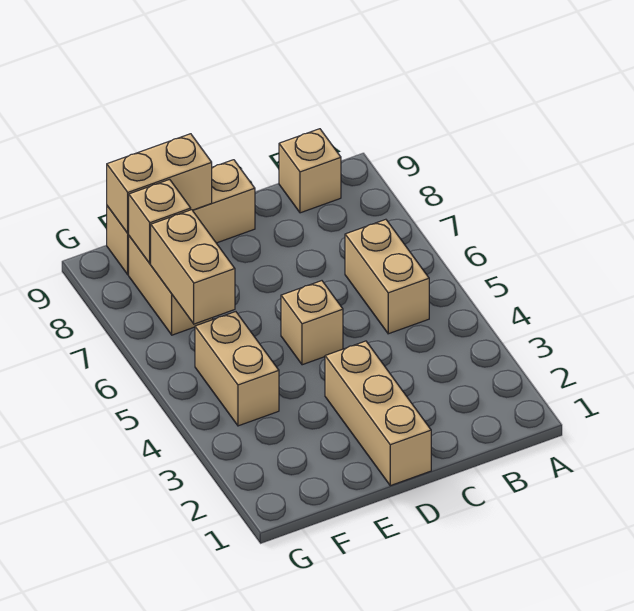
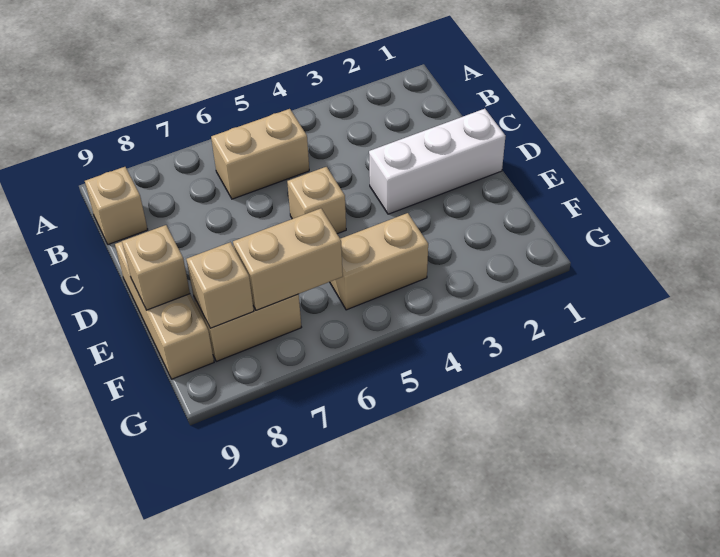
tan 1x3 brick [325,341,431,486] -> white 1x3 brick [369,109,505,214]
tan 1x2 brick [107,134,212,233] -> tan 1x1 brick [122,225,190,310]

